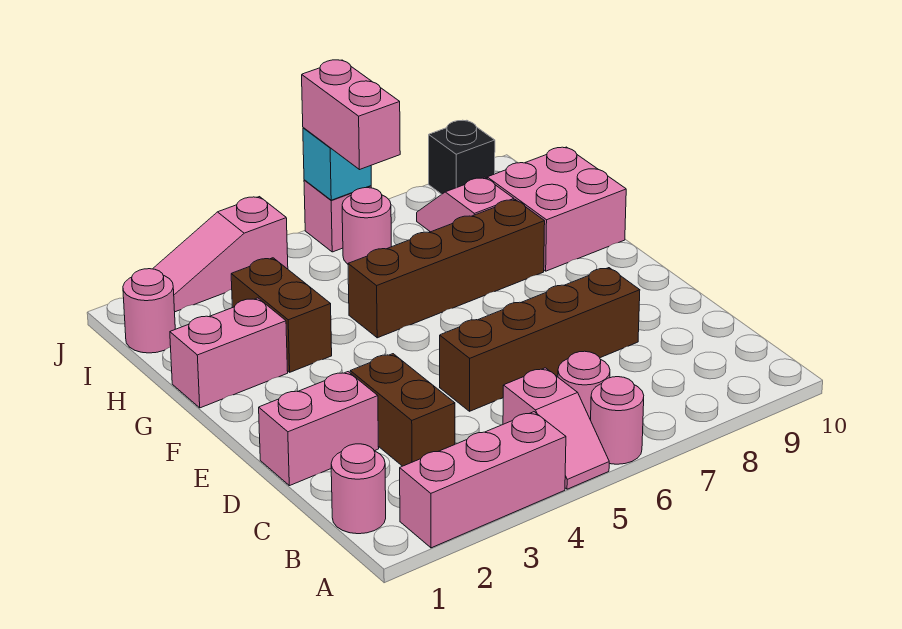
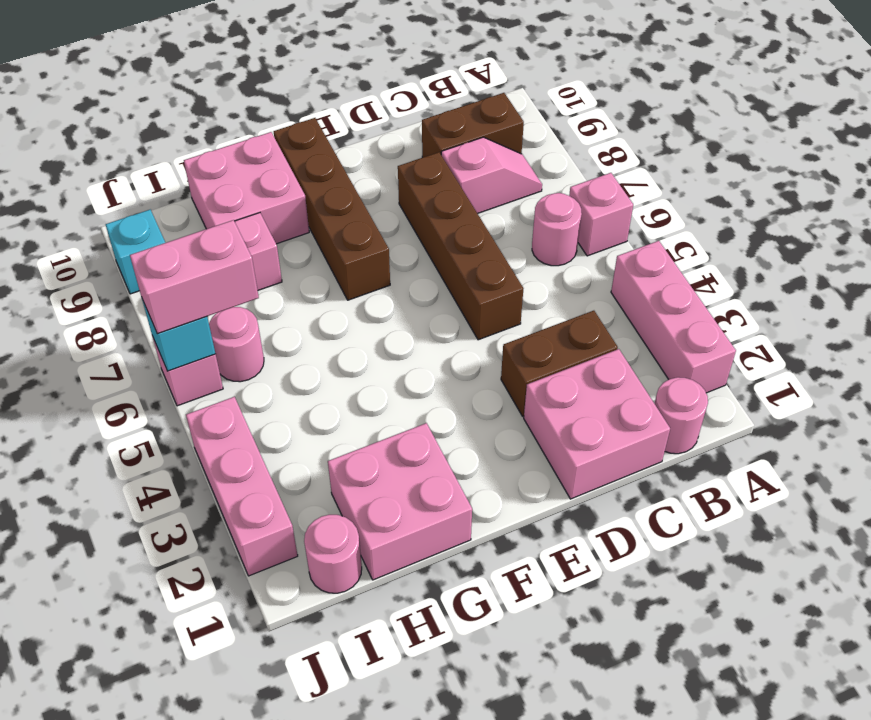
pink 1x2 slope [503,368,609,489] -> pink 1x2 slope moved to [441,137,542,214]
pink 1x1 round brick [591,377,644,464] -> pink 1x1 brick [569,173,633,256]
pink 1x2 brick [259,372,379,486] -> pink 2x2 brick [524,349,670,499]
pink 1x2 brick [170,298,288,408] -> pink 2x2 brick [328,423,472,580]
brown 1x2 brick [231,258,332,372] -> brown 1x2 brick moved to [422,93,524,158]
brown 1x4 brick [348,200,545,338] -> brown 1x4 brick moved to [274,118,390,300]
pink 1x3 slope [153,197,288,312] -> pink 1x3 brick [186,397,298,576]
black 1x1 brick [429,120,495,194] -> cyan 1x1 brick [106,210,165,294]

